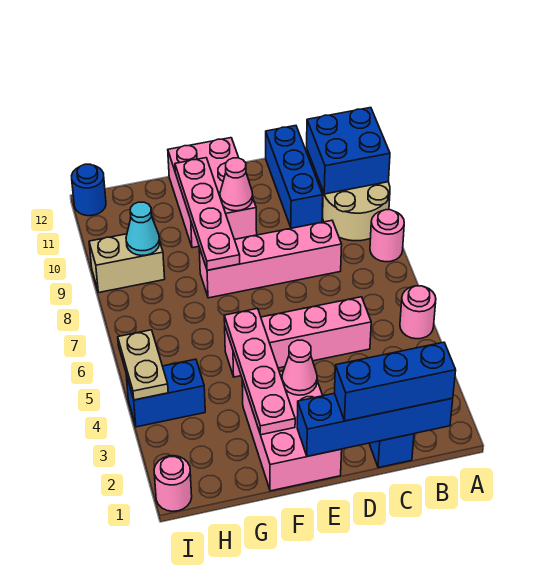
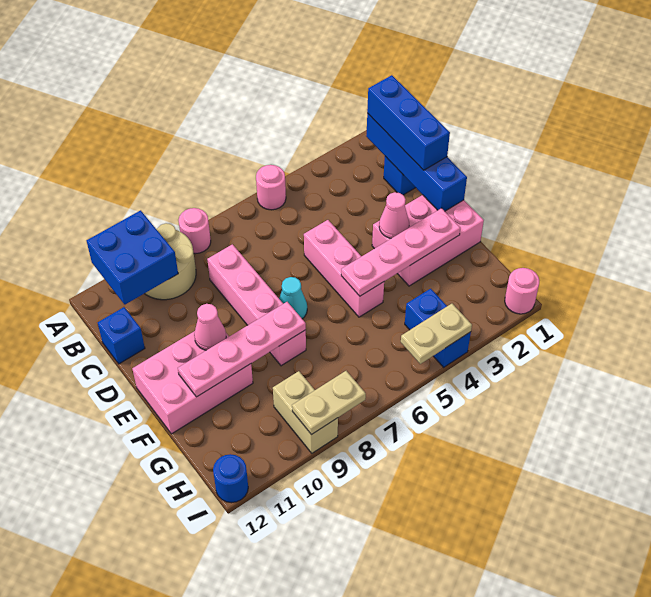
pink 1x4 brick [225,297,371,377] -> pink 1x3 brick [304,220,384,317]
blue 1x3 brick [266,126,323,228] -> blue 1x1 brick [98,307,145,364]
cyan 1x1 cone [126,202,160,255] -> cyan 1x1 cone moved to [279,277,307,319]
none -> tan 1x2 plate [292,371,366,435]

